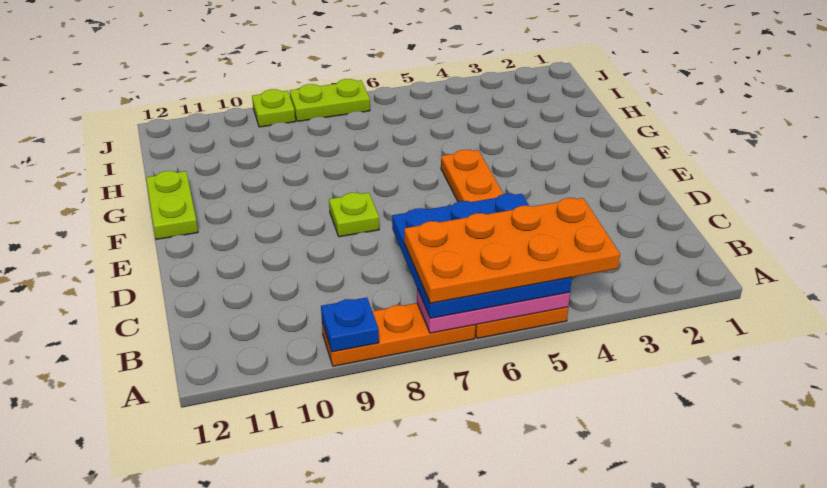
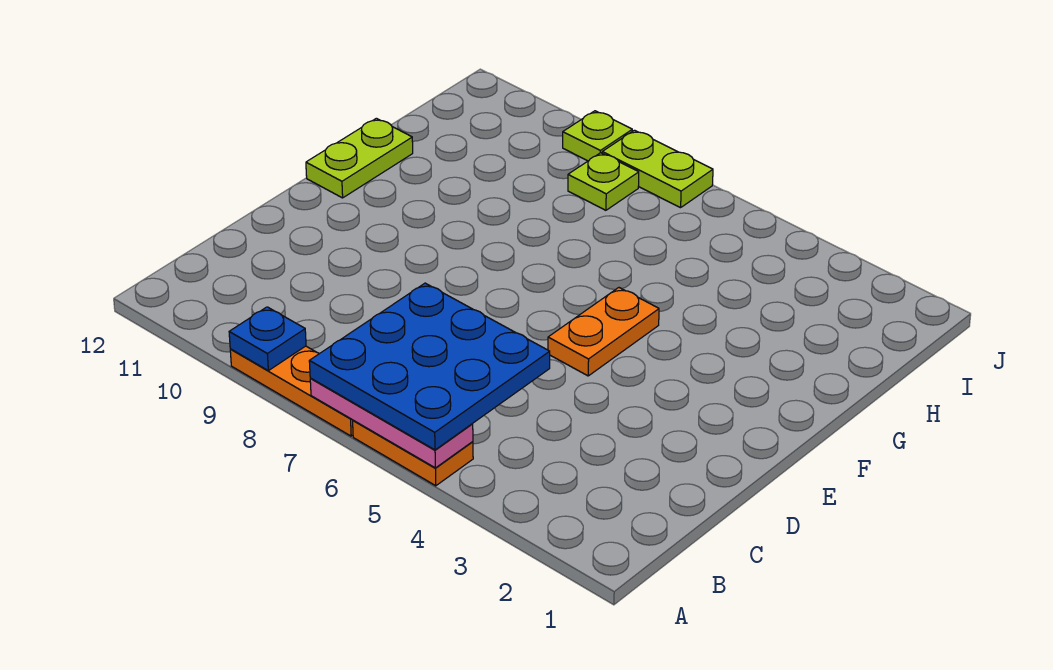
orange 2x4 plate [404,198,620,303] -> none
lime 1x1 plate [329,193,379,237] -> lime 1x1 plate moved to [568,153,639,210]

